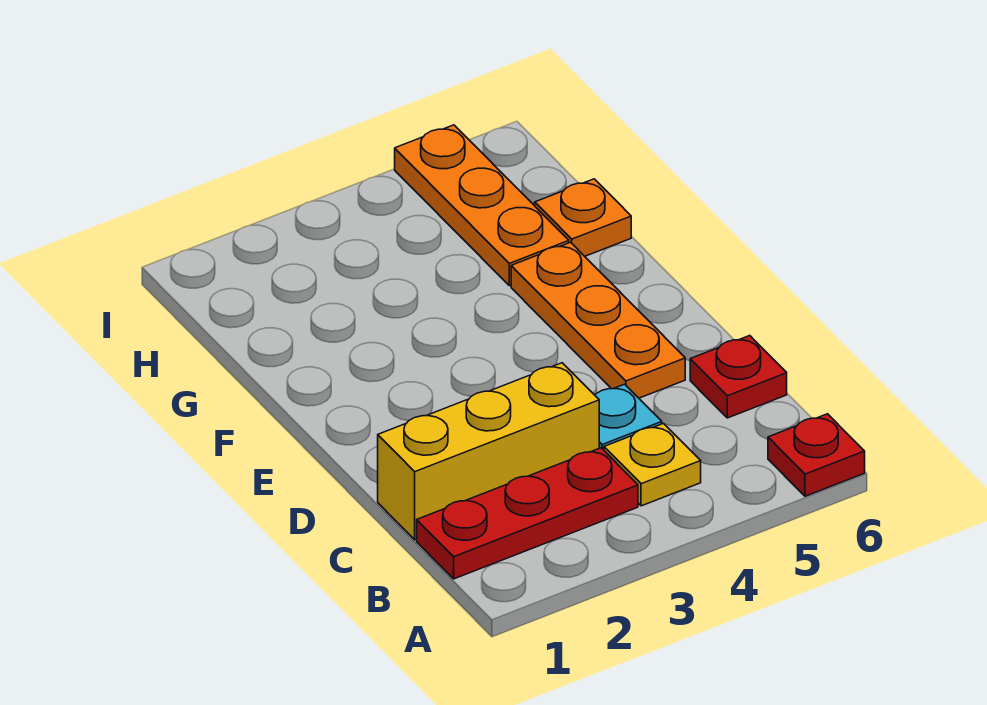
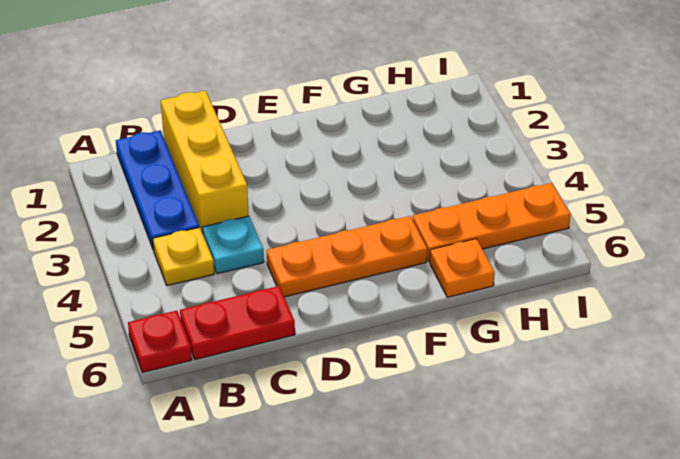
red 1x3 plate [417,448,638,579] -> blue 1x3 plate [116,130,199,250]
red 1x1 plate [690,336,787,418] -> red 1x2 plate [180,286,295,359]

